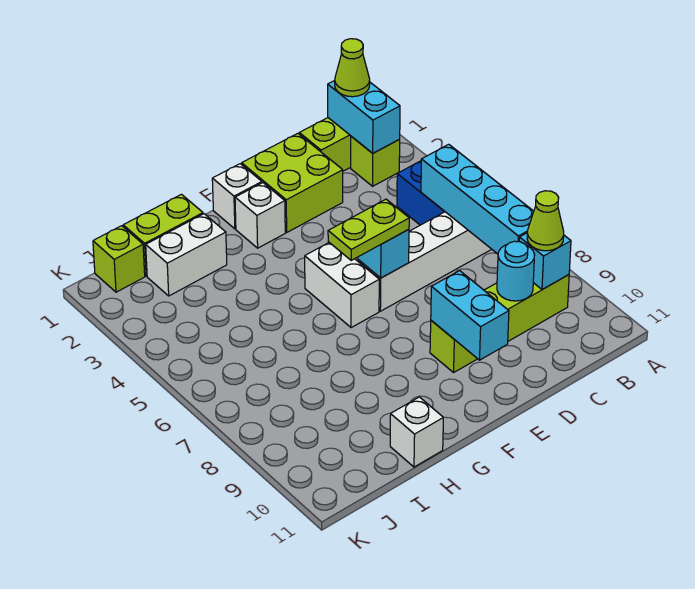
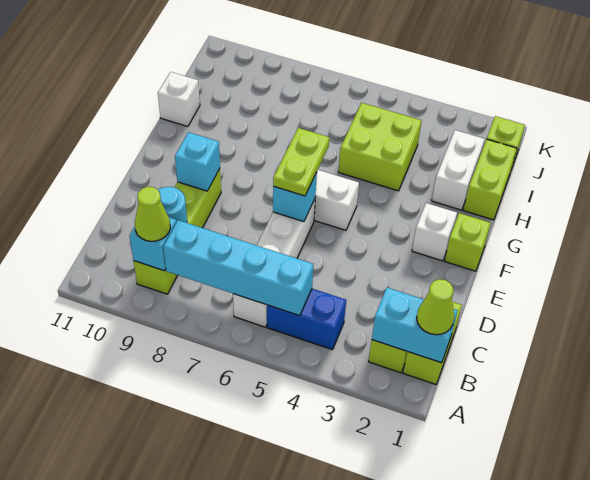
lime 2x2 brick [242,133,343,232] -> lime 2x2 brick moved to [338,103,422,191]
cyan 1x2 brick [431,271,509,360] -> cyan 1x1 brick [175,132,220,191]
white 1x1 brick [212,164,262,229] -> lime 1x1 brick [445,213,491,271]

